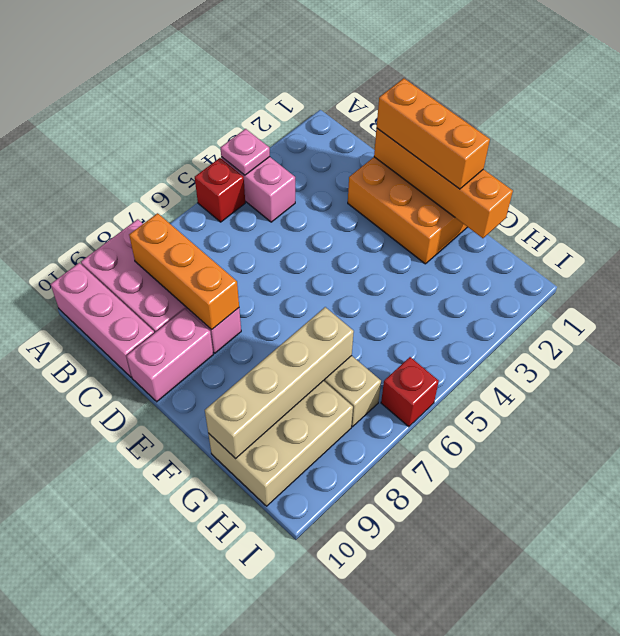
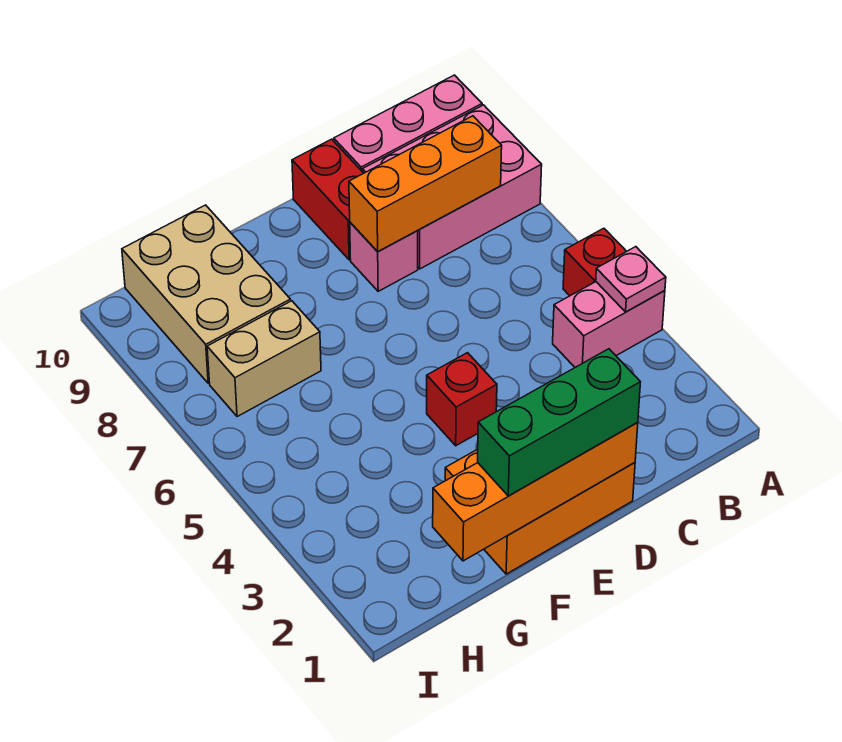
orange 1x3 brick [377,78,490,189] -> green 1x3 brick [478,349,640,496]
pink 1x2 brick [126,309,213,402] -> red 1x2 brick [292,139,364,260]
tan 1x4 brick [205,307,354,459] -> none
red 1x1 brick [381,357,439,427] -> red 1x1 brick moved to [427,353,497,446]

